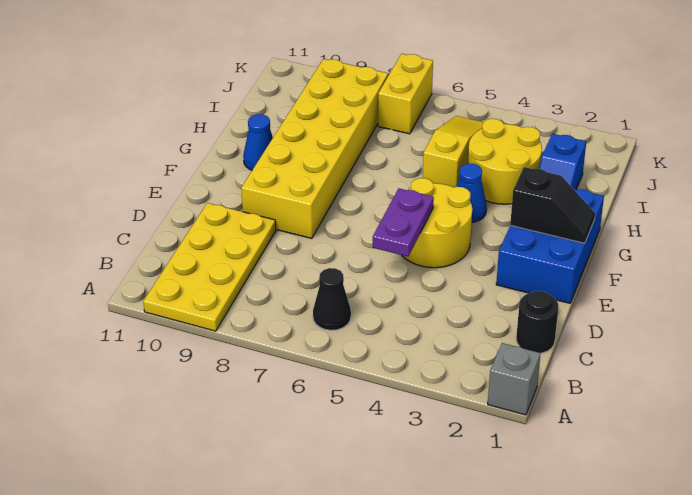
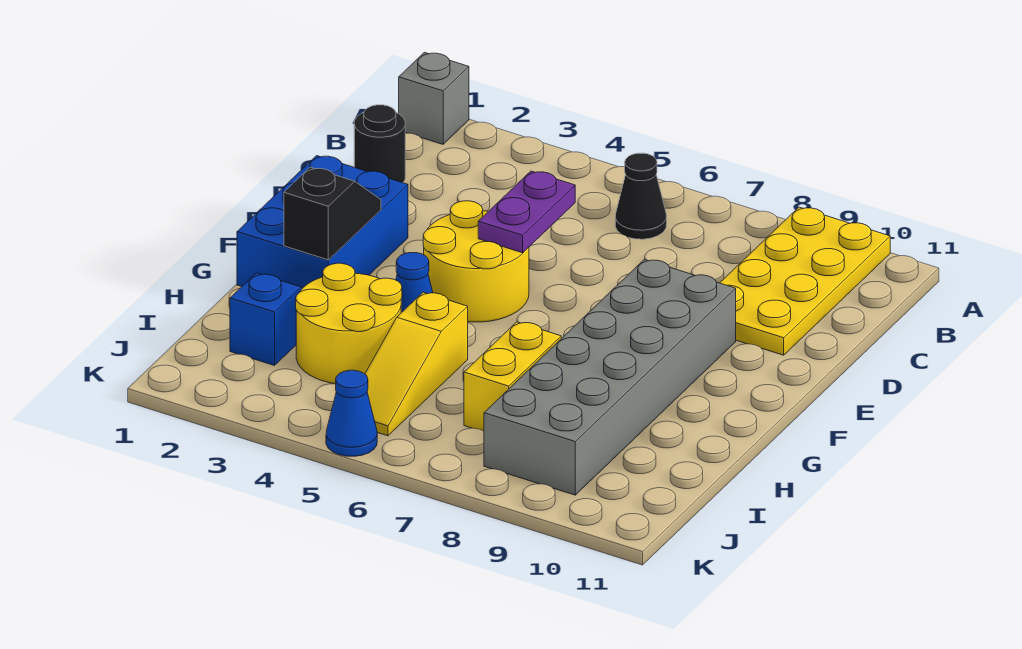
yellow 2x6 brick [241,59,388,239] -> grey 2x6 brick [484,259,736,495]
black 1x2 slope [510,167,595,243] -> black 1x2 slope turned to [284,167,381,260]
blue 1x1 cone [243,114,273,170] -> blue 1x1 cone moved to [326,370,377,456]
yellow 1x2 brick [378,54,433,134] -> yellow 1x2 brick moved to [464,322,561,431]

